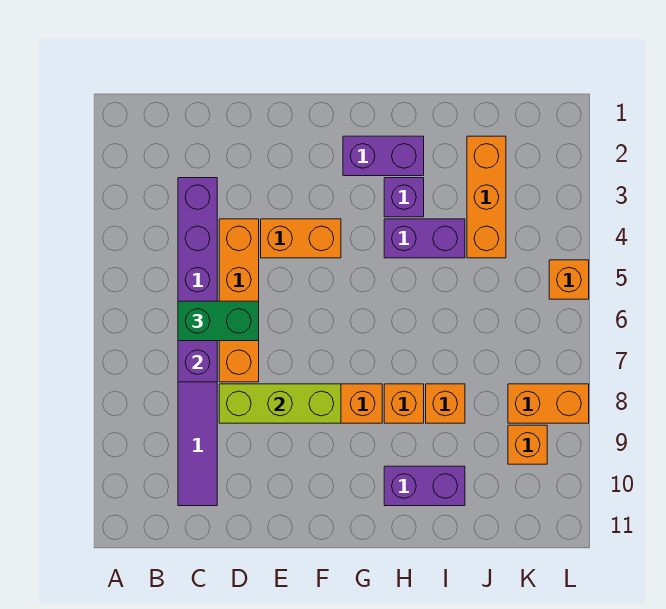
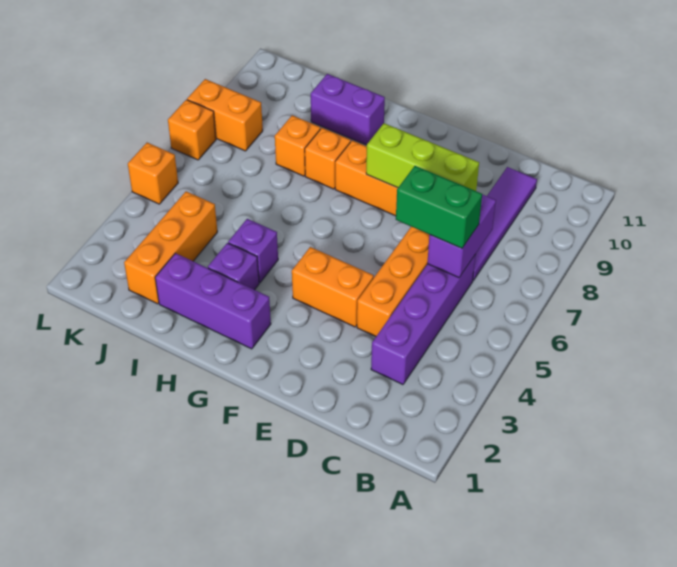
purple 1x2 brick [343,136,424,176] -> purple 1x3 brick [155,253,271,349]
purple 1x2 brick [384,219,465,258] -> purple 1x1 brick [228,219,278,283]
orange 1x1 brick [508,425,547,464] -> orange 1x1 brick moved to [168,100,216,160]

